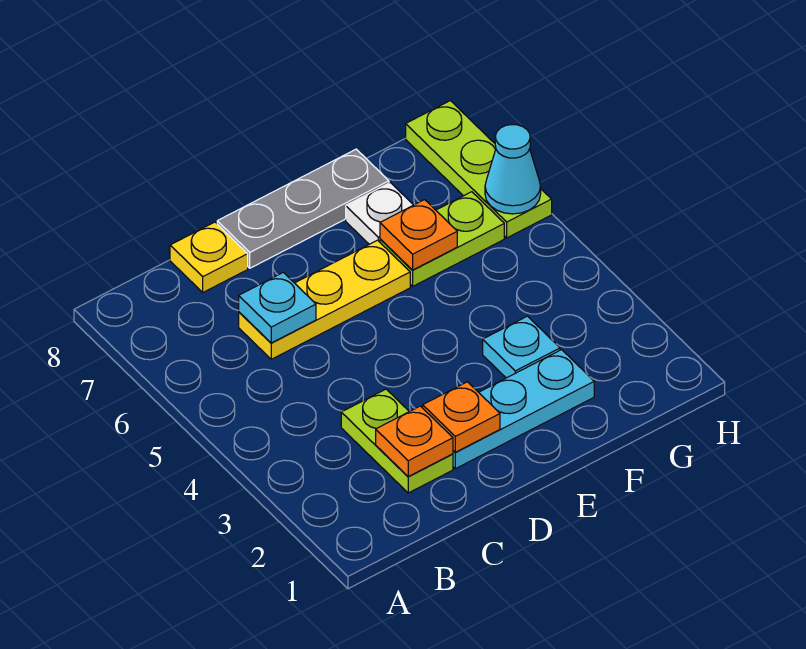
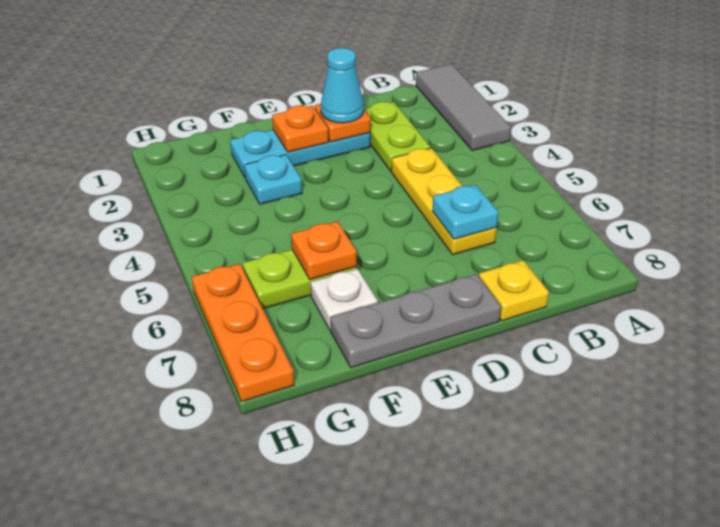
none -> grey 1x3 tile [416,64,511,151]
orange 1x1 plate [376,406,453,476] -> orange 1x1 plate moved to [272,105,329,152]
yellow 1x3 plate [239,240,410,359] -> yellow 1x3 plate turned to [391,148,497,255]
lime 1x3 plate [406,101,552,238] -> orange 1x3 plate [192,264,294,402]
cyan 1x1 cone [485,125,541,214] -> cyan 1x1 cone moved to [321,48,364,123]

